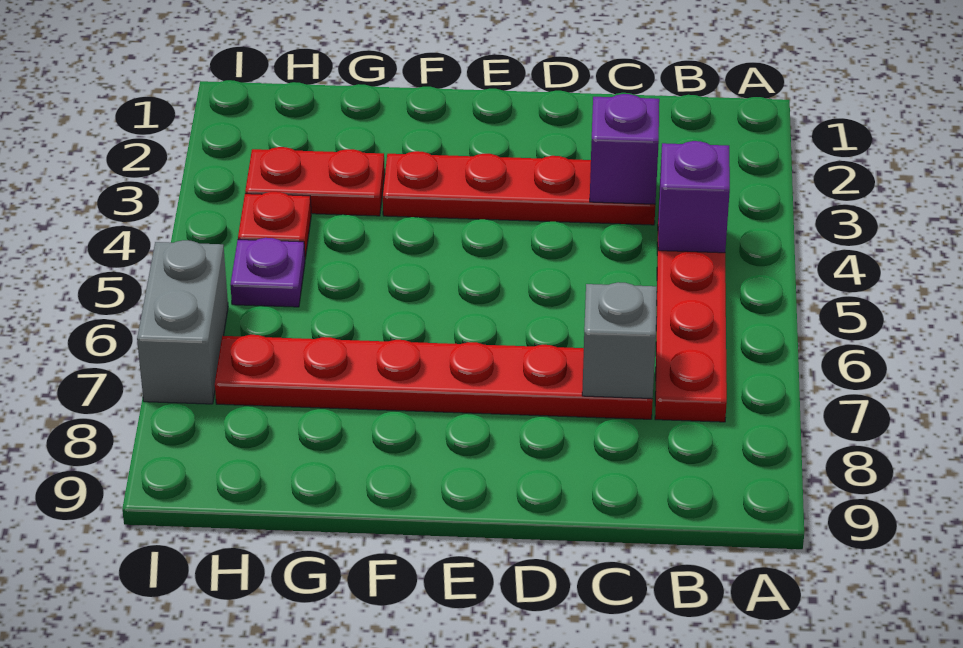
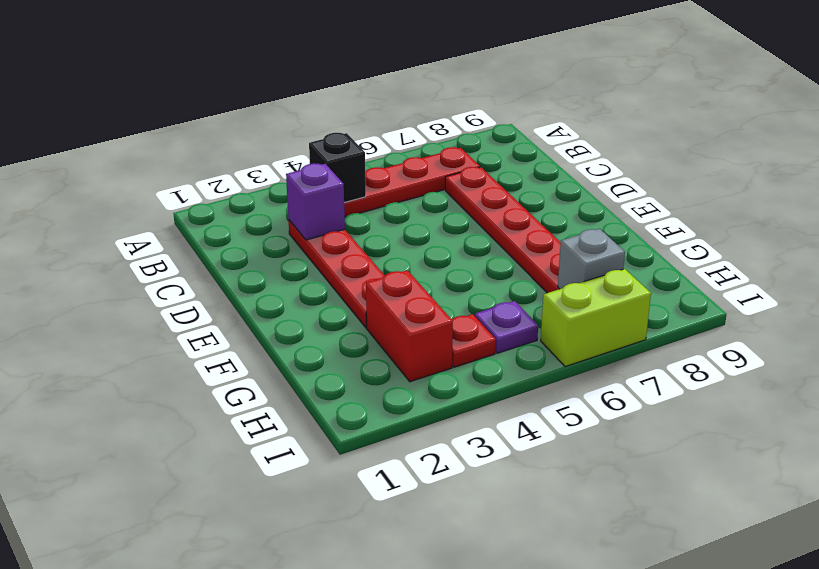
purple 1x1 brick [658,141,730,253] -> black 1x1 brick [309,133,366,203]
grey 1x1 brick [582,282,657,399] -> grey 1x1 brick moved to [558,229,625,289]
red 1x2 plate [245,147,385,216] -> red 1x2 brick [366,270,453,382]
grey 1x2 brick [137,240,228,404] -> lime 1x2 brick [541,269,651,367]

